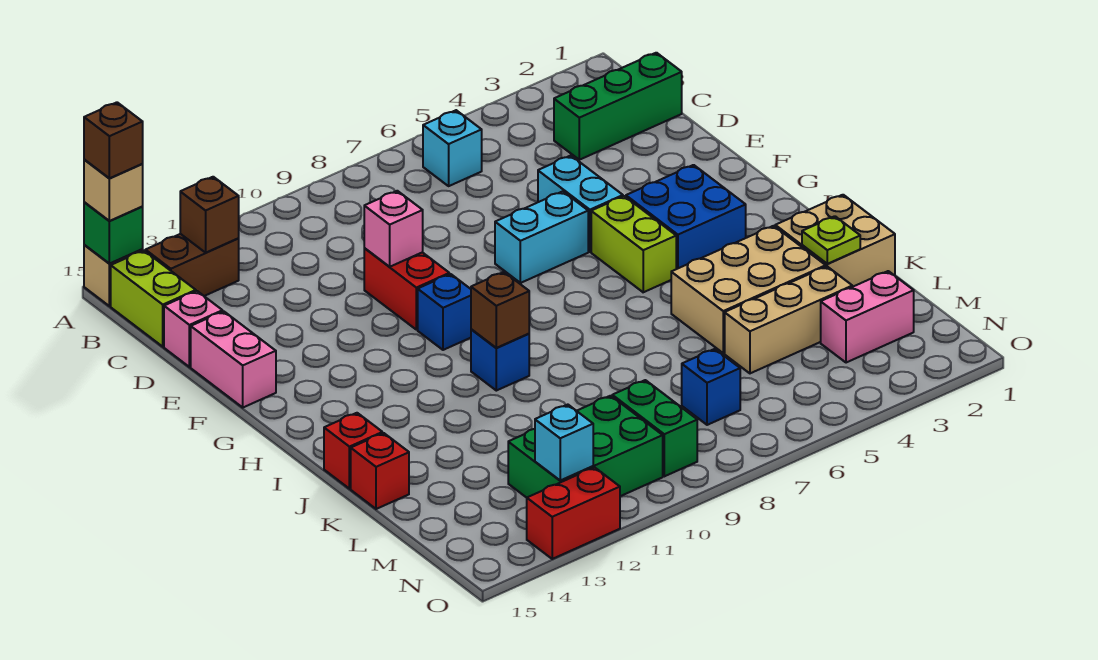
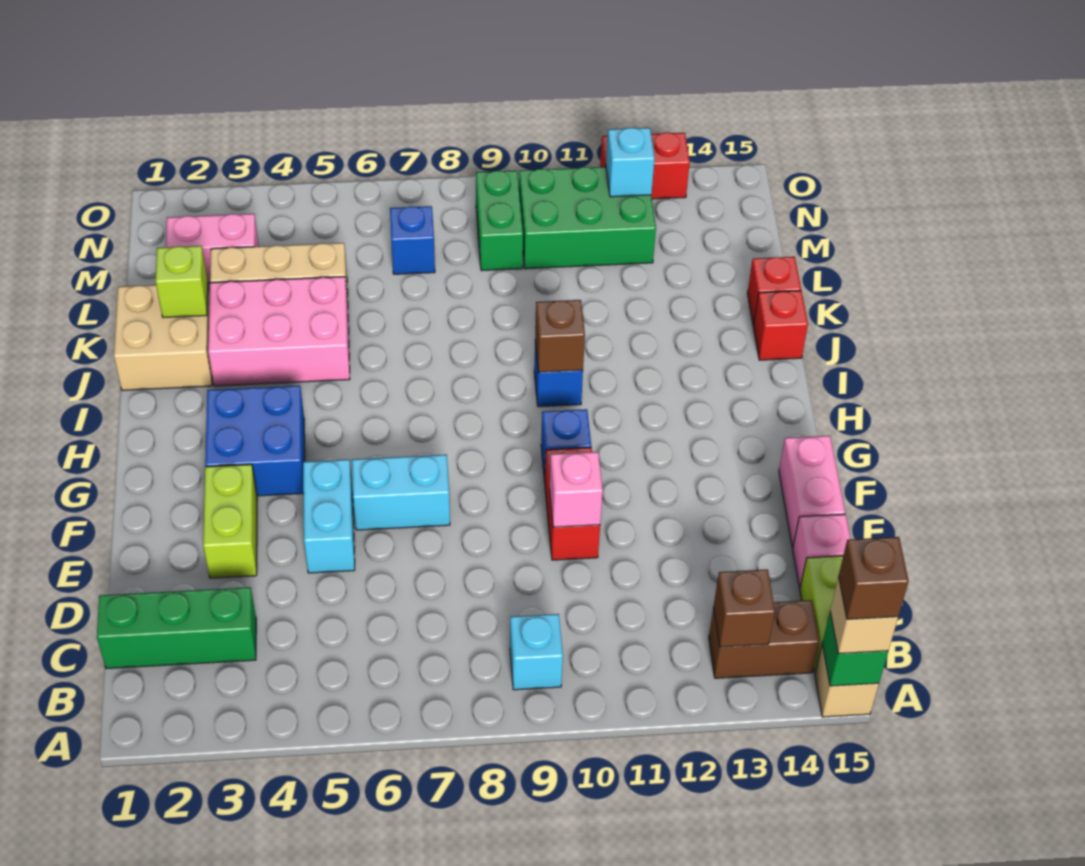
cyan 1x1 brick [423,110,482,186] -> cyan 1x1 brick moved to [510,614,563,690]
lime 1x2 brick [591,196,676,292] -> lime 1x2 brick moved to [203,464,257,578]
tan 2x3 brick [671,226,826,353] -> pink 2x3 brick [208,277,350,386]
lime 1x1 plate [802,216,860,264] -> lime 1x1 brick [156,246,208,318]

